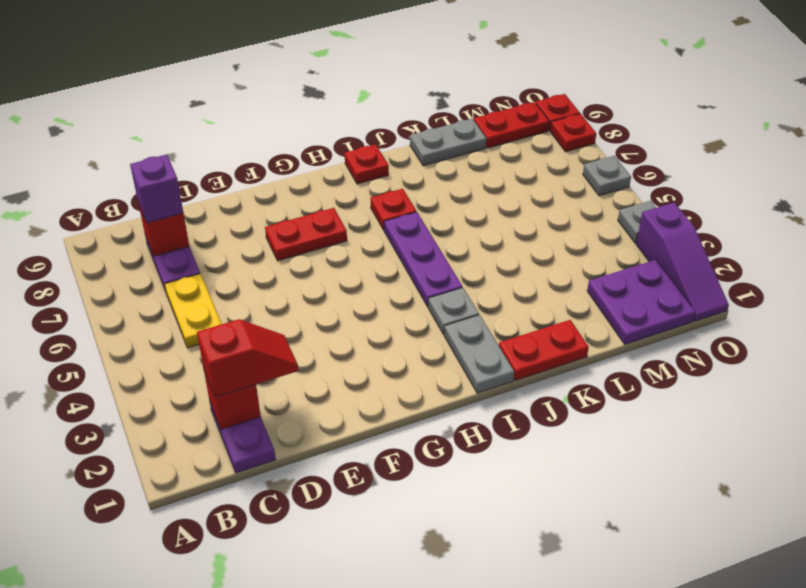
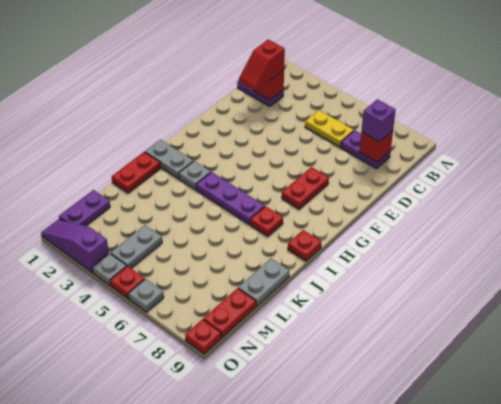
purple 2x2 plate [587,260,696,344] -> purple 1x2 plate [59,190,110,226]
none -> grey 1x2 plate [111,225,162,268]
red 1x1 plate [550,114,596,152] -> red 1x1 plate moved to [110,266,145,299]

